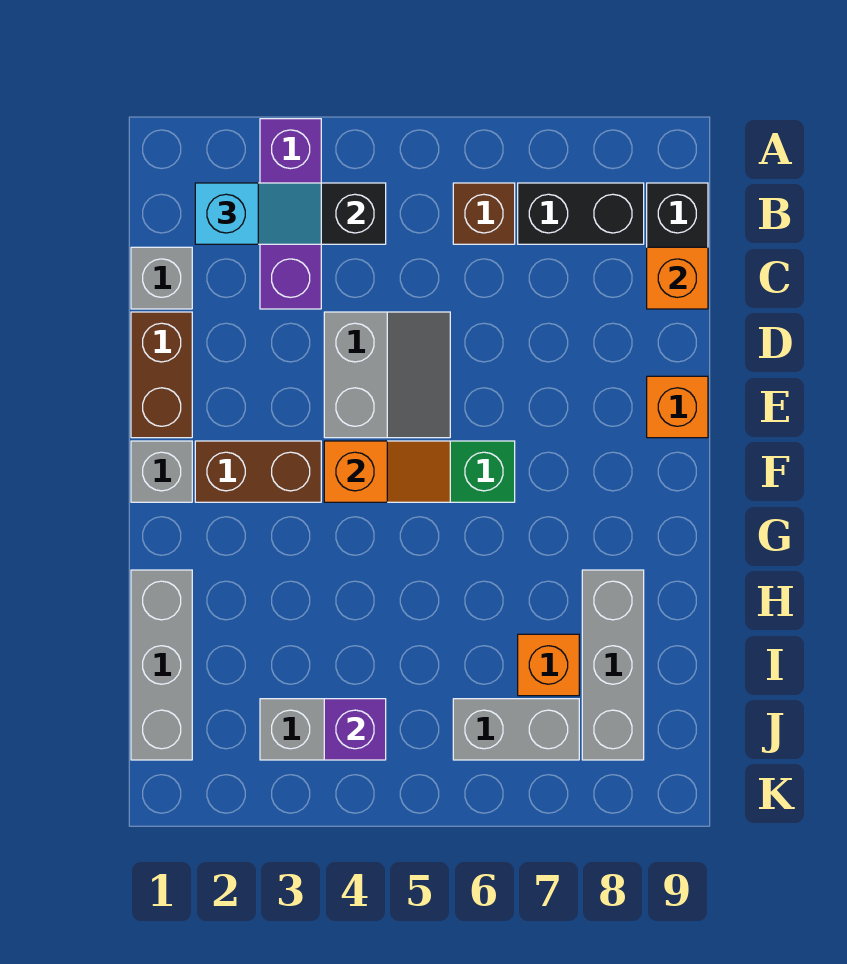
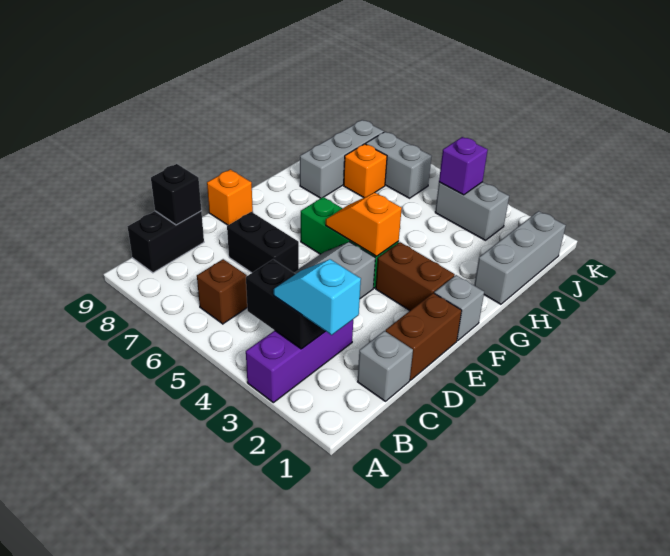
black 1x2 brick [518,183,644,244] -> black 1x2 brick moved to [227,212,299,273]
orange 1x1 brick [647,247,708,309] -> black 1x1 brick [151,164,201,225]

